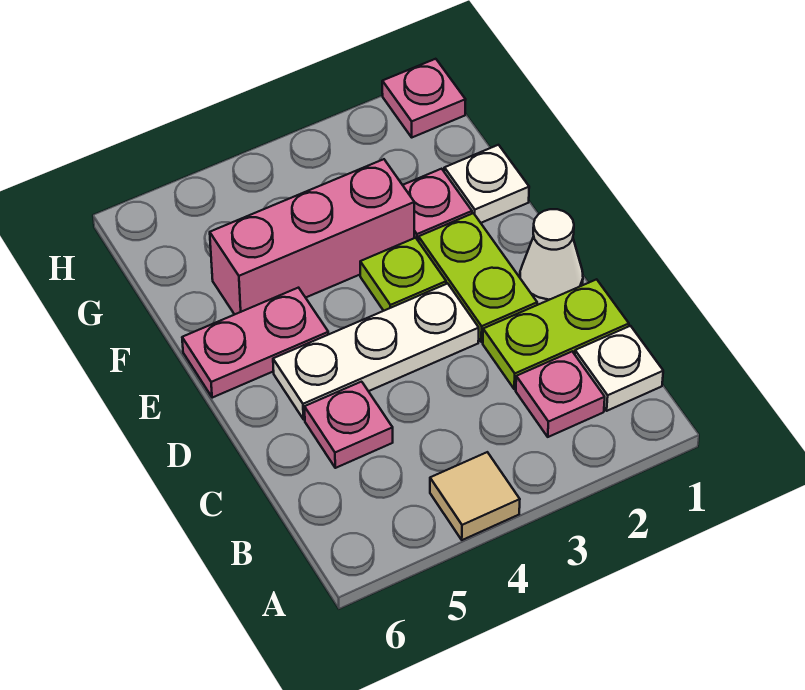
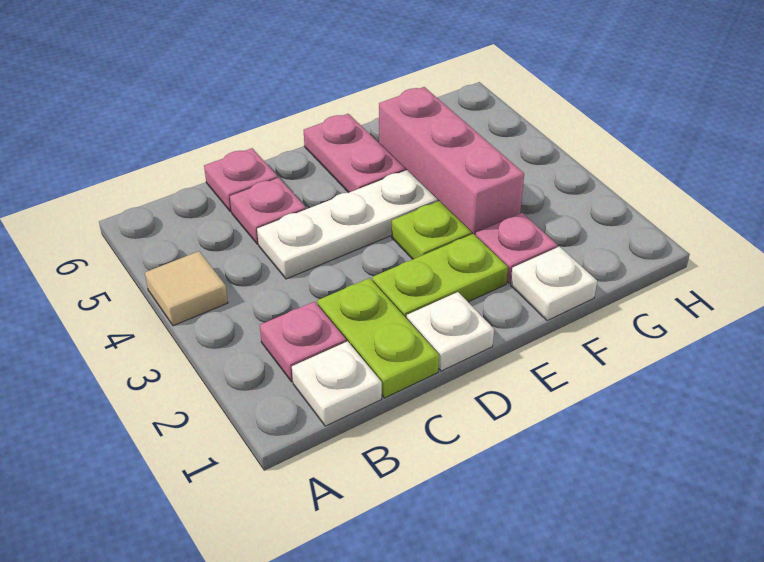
white 1x1 cone [520,209,583,305] -> white 1x1 plate [407,292,494,371]
white 1x3 plate [273,283,479,419] -> white 1x3 plate turned to [257,170,438,279]
pink 1x1 plate [382,59,466,137] -> pink 1x1 plate moved to [204,148,278,212]

